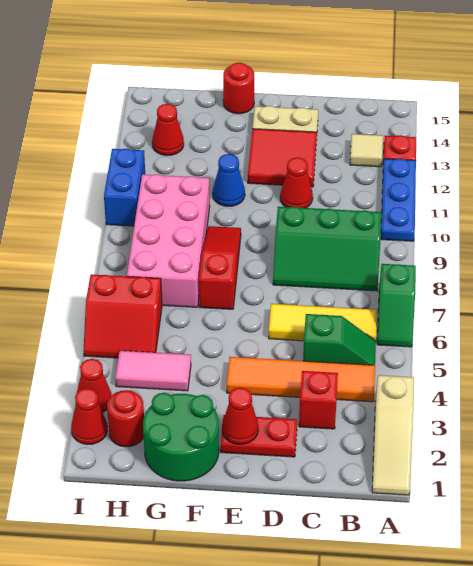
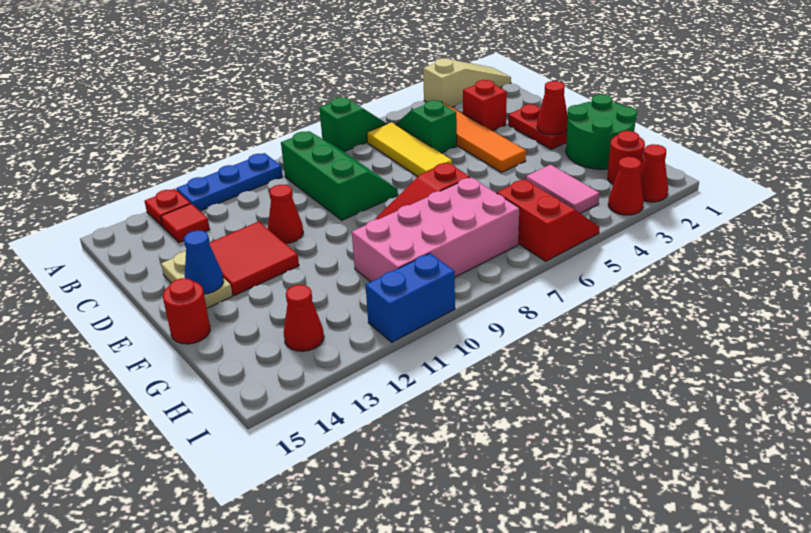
tan 1x1 tile [350,134,383,167] -> red 1x1 tile [161,204,210,243]
blue 1x1 cone [213,154,245,206] -> blue 1x1 cone moved to [184,230,224,294]

